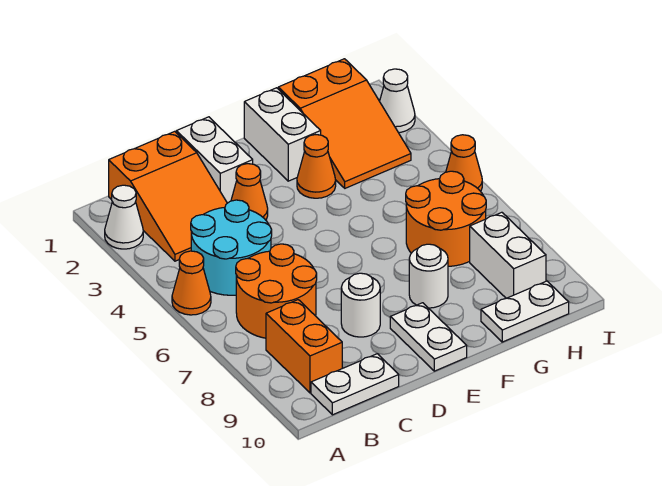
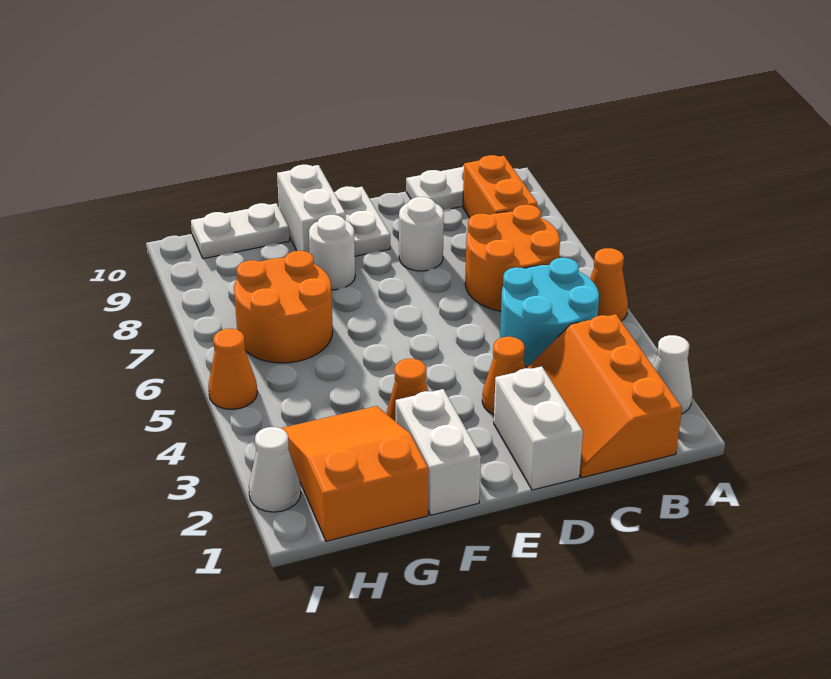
orange 2x3 slope [109,131,227,261] -> orange 2x3 slope turned to [527,314,682,478]
white 1x2 brick [470,212,546,298] -> white 1x2 brick moved to [277,165,346,253]

